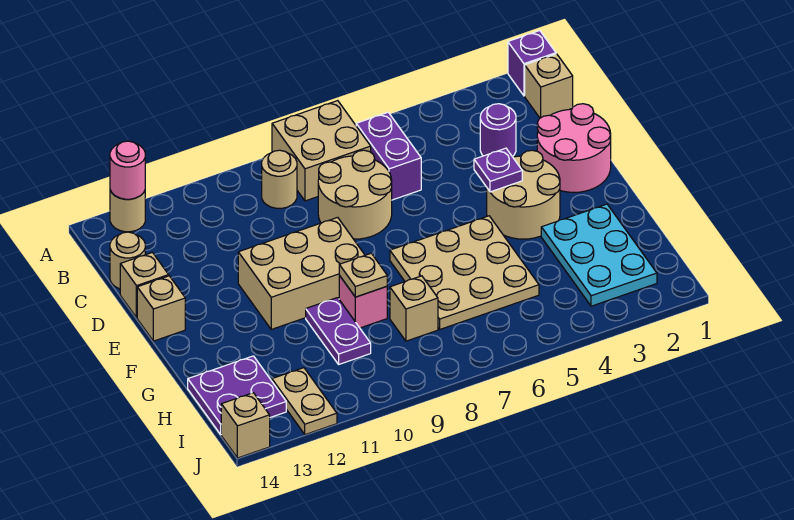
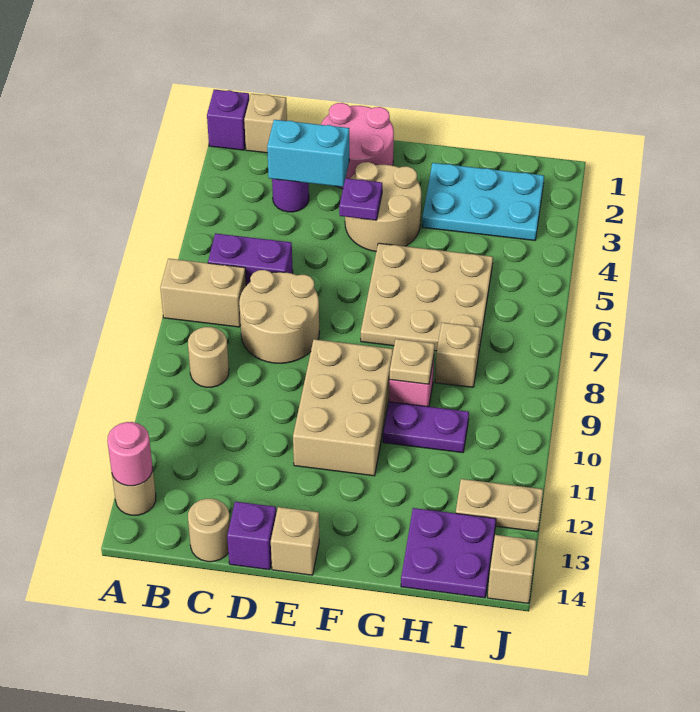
tan 2x2 brick [272,101,371,201] -> tan 1x2 brick [160,259,246,327]
none -> cyan 1x2 brick [267,120,349,187]
tan 1x1 brick [120,252,169,318] -> purple 1x1 brick [227,502,276,570]

